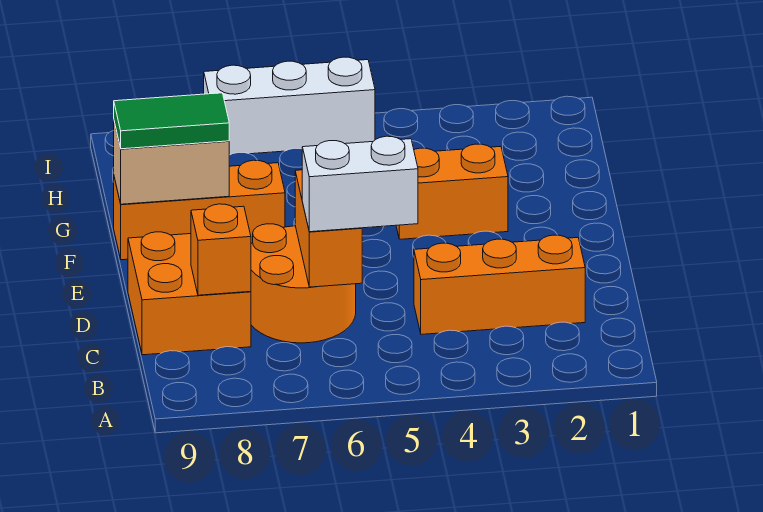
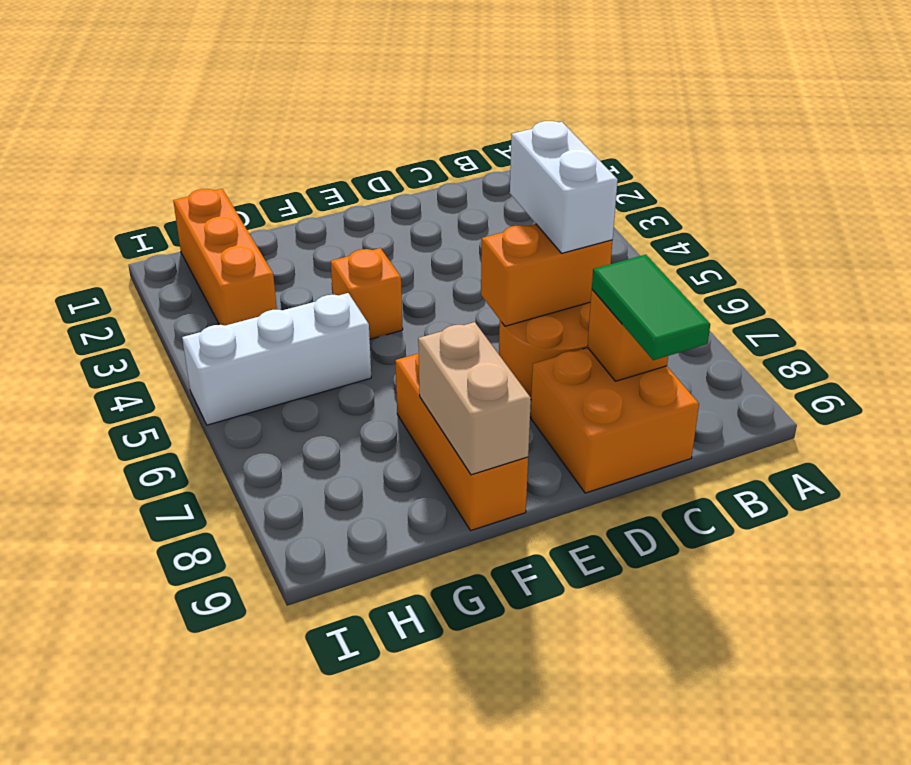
orange 1x3 brick [414,235,585,334] -> orange 1x3 brick moved to [173,189,277,325]
orange 1x2 brick [396,144,508,239] -> orange 1x1 brick [331,248,403,339]
green 1x2 tile [114,93,229,149] -> green 1x2 tile moved to [592,255,710,360]
white 1x3 brick [204,57,375,155] -> white 1x3 brick turned to [182,293,371,425]

